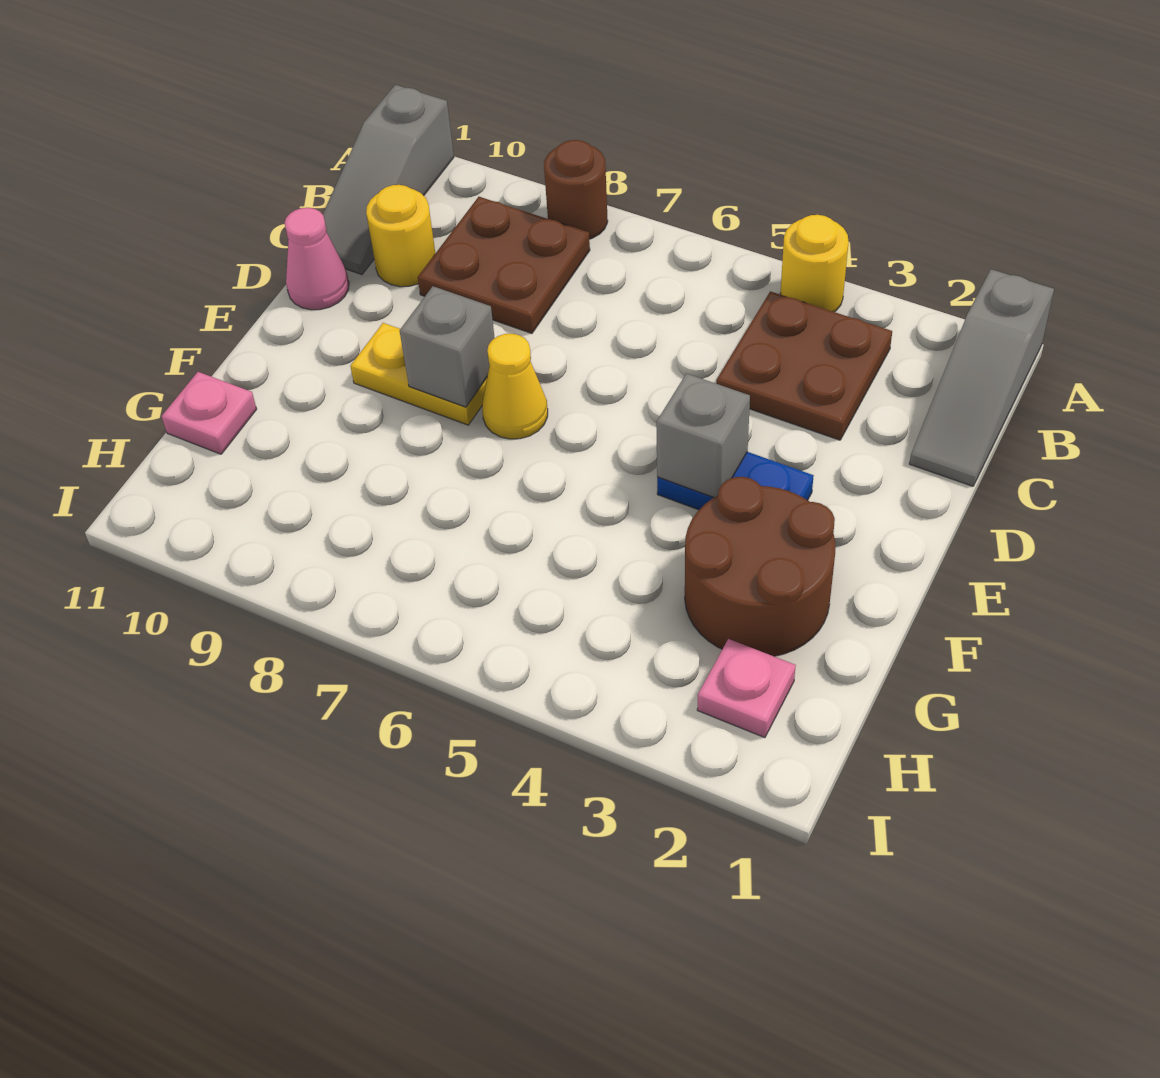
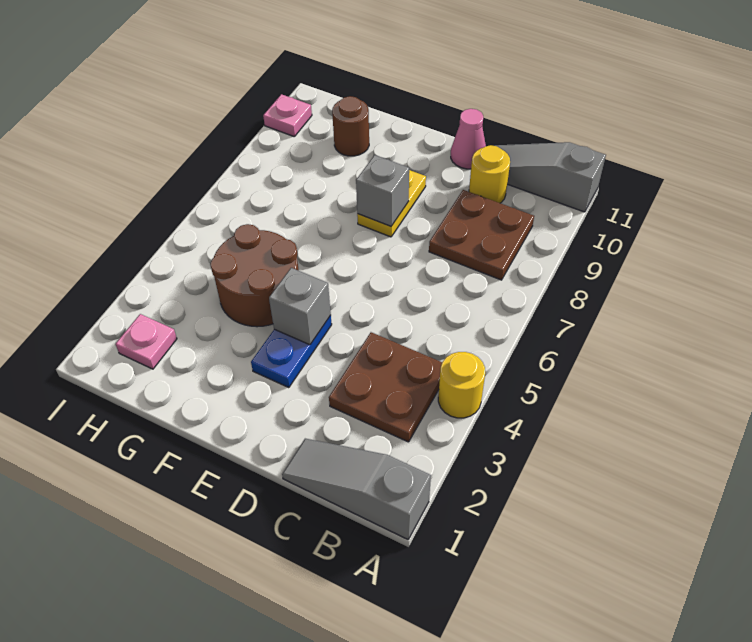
brown 1x1 round brick [544,140,608,239] -> brown 1x1 round brick moved to [332,96,369,156]
yellow 1x1 cone [482,334,548,439] -> none
brown 2x2 round brick [685,477,835,656] -> brown 2x2 round brick moved to [210,224,299,327]
pink 1x1 plate [162,372,257,454] -> pink 1x1 plate moved to [263,94,312,136]

